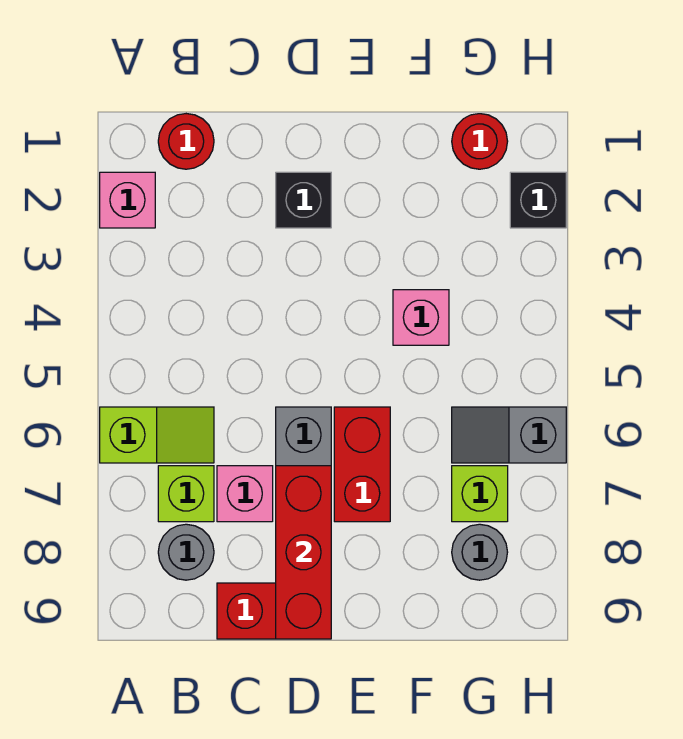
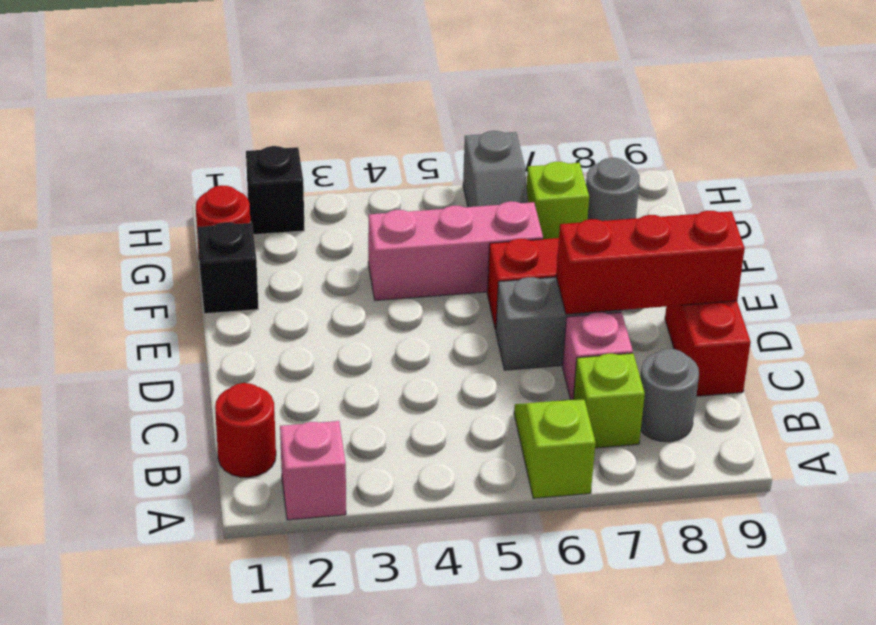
black 1x1 brick [276,172,331,228] -> black 1x1 brick moved to [197,222,258,314]
pink 1x1 brick [393,290,449,345] -> pink 1x3 brick [368,201,543,301]

